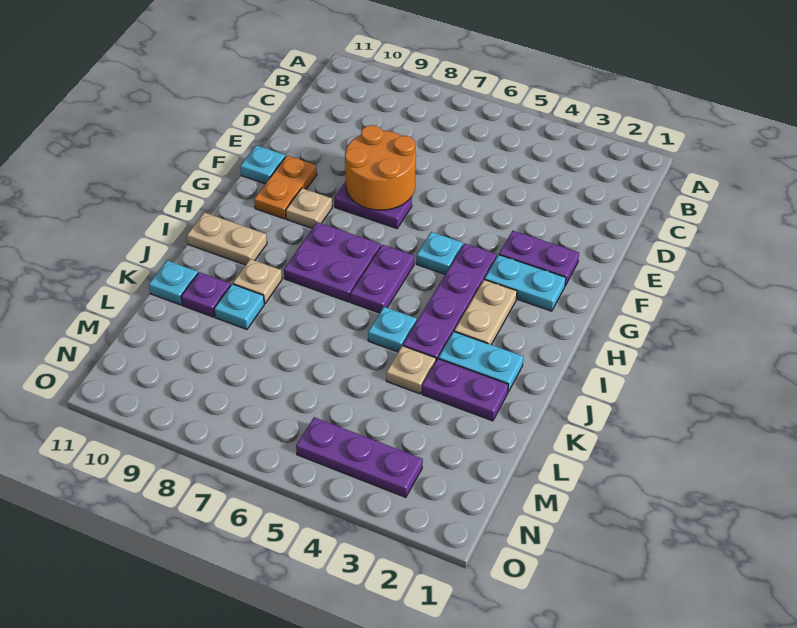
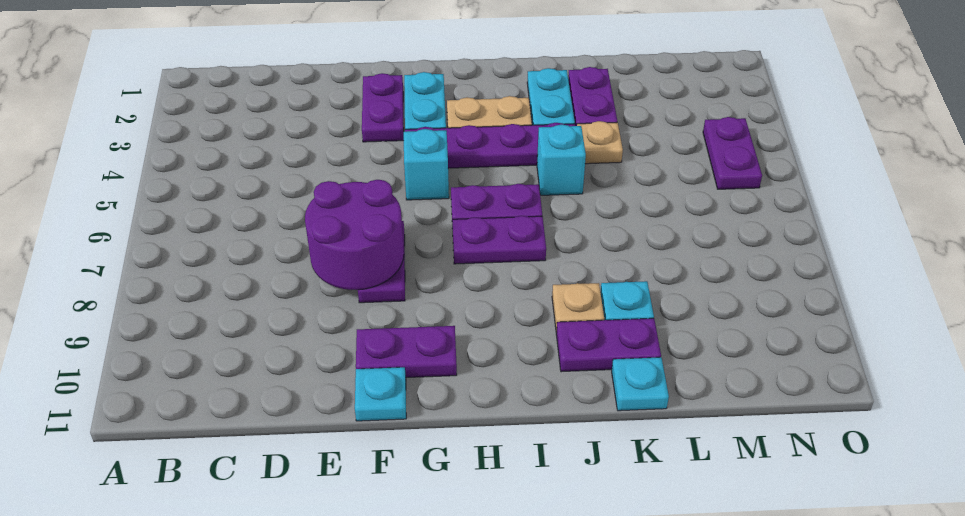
orange 2x2 round brick [345,125,416,210] -> purple 2x2 round brick [305,180,404,290]
orange 1x2 plate [254,156,317,219] -> purple 1x2 plate [356,326,457,378]
cyan 1x1 plate [416,232,463,274] -> cyan 1x1 brick [404,129,449,200]
tan 1x1 plate [286,188,332,228] -> none
purple 2x2 plate [284,222,381,302] -> purple 1x2 plate [452,216,546,264]
tan 1x2 plate [187,212,267,265] -> none
cyan 1x1 plate [368,307,417,352] -> cyan 1x1 brick [537,125,586,195]
purple 1x1 plate [181,272,231,317] -> purple 1x2 plate [556,318,661,372]
purple 1x3 plate [296,417,423,497] -> purple 1x2 plate [703,117,762,189]

